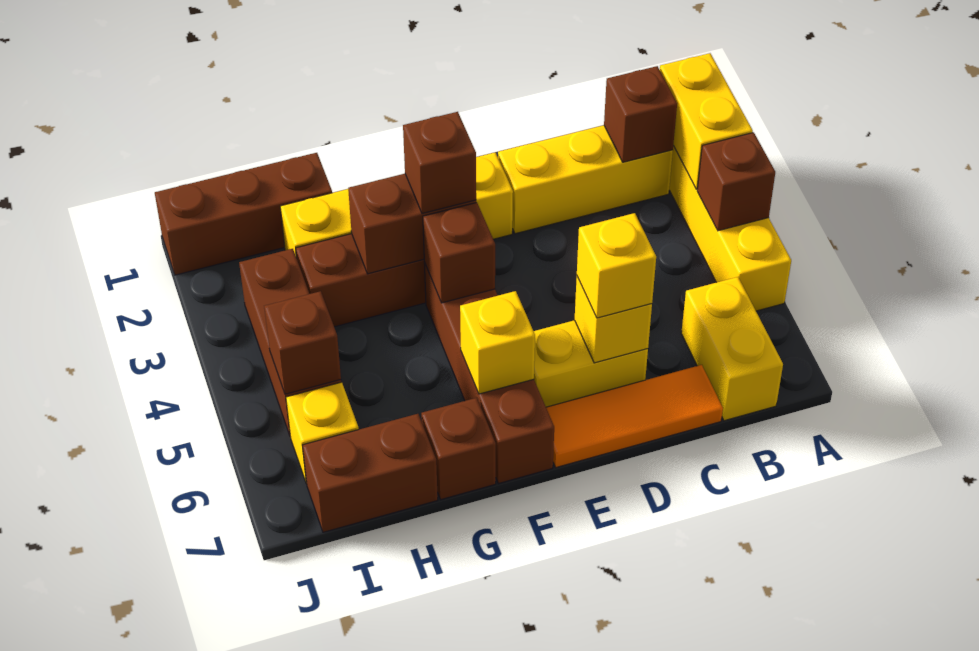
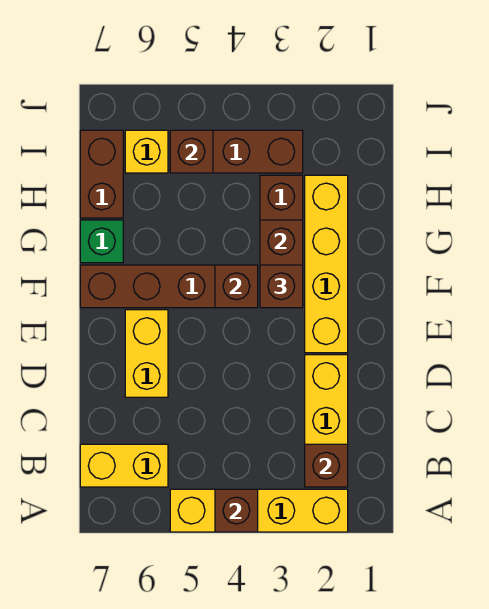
yellow 1x2 brick [660,53,753,189] -> none
orange 1x3 tile [546,365,723,467] -> none
yellow 1x1 brick [575,277,652,363] -> none
yellow 1x1 brick [577,213,656,318] -> none
yellow 1x1 brick [460,291,535,394] -> none
brown 1x1 brick [421,398,496,500] -> green 1x1 brick [80,220,123,263]
brown 1x3 brick [155,153,332,275] -> none

